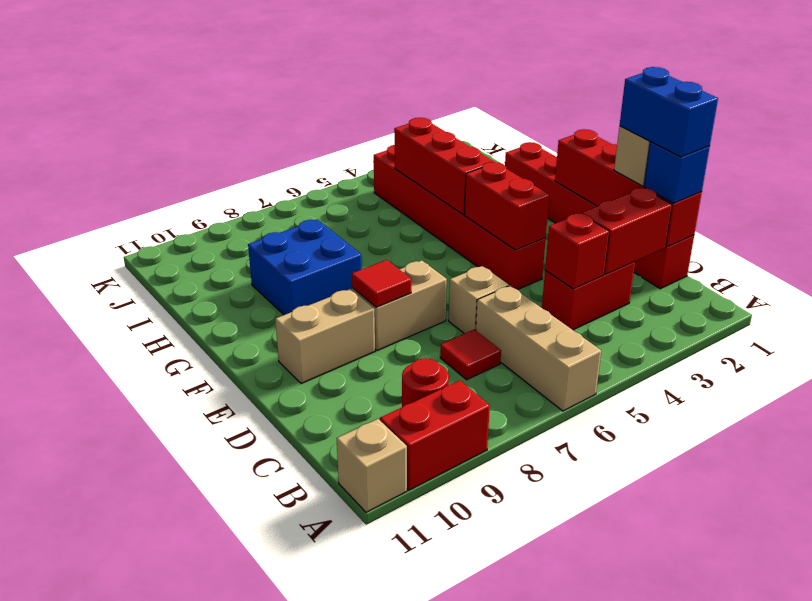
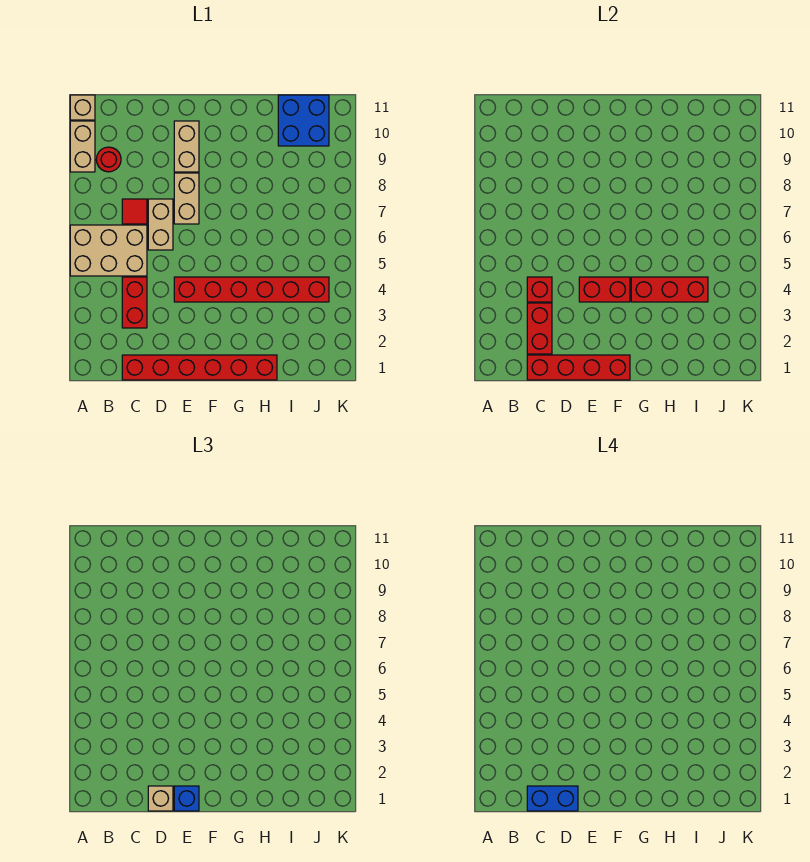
tan 1x3 brick [476,286,601,411] -> tan 2x3 brick [70,225,147,276]
red 1x2 brick [380,380,490,490] -> tan 1x2 brick [70,121,95,172]
blue 1x1 brick [644,142,710,203] -> blue 1x1 brick moved to [174,786,199,811]
tan 1x1 brick [449,266,509,334] -> tan 1x2 brick [148,199,173,250]
red 1x1 tile [352,260,411,308] -> none
blue 2x2 brick [248,220,362,315] -> blue 2x2 brick moved to [278,95,329,146]

